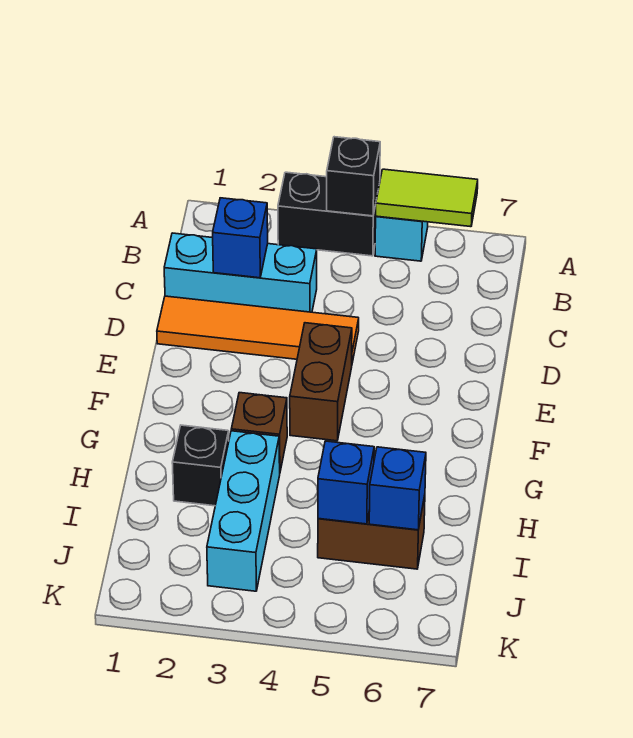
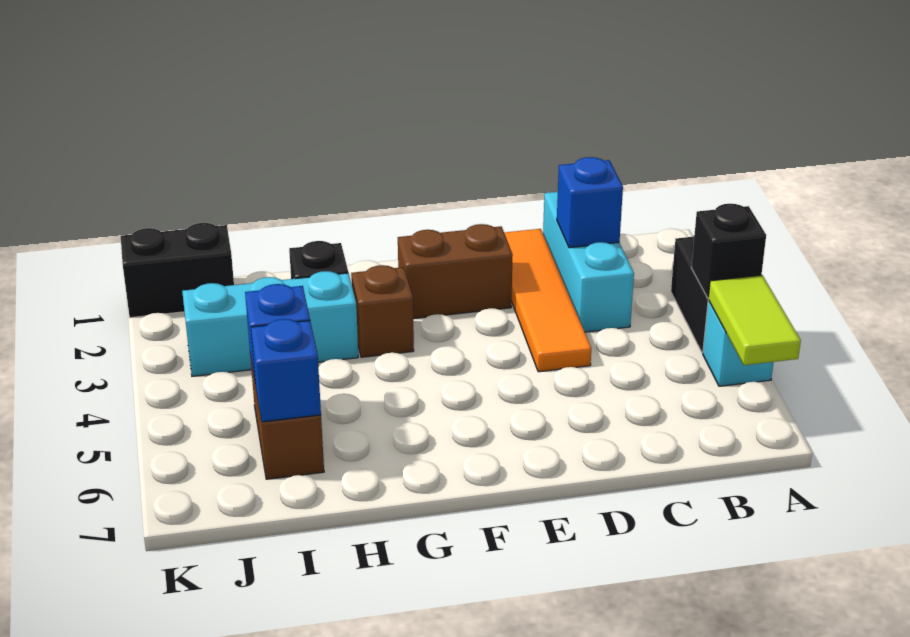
brown 1x2 brick [290,323,352,441] -> brown 1x2 brick moved to [398,224,513,319]
none -> black 1x2 brick [121,223,234,318]

